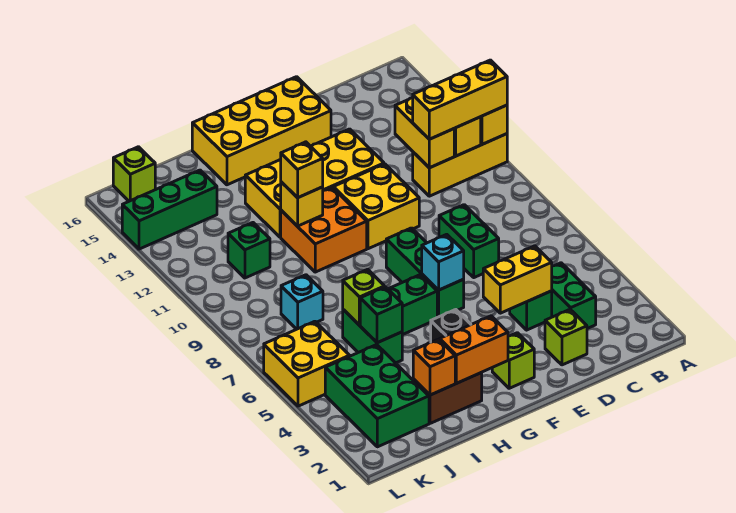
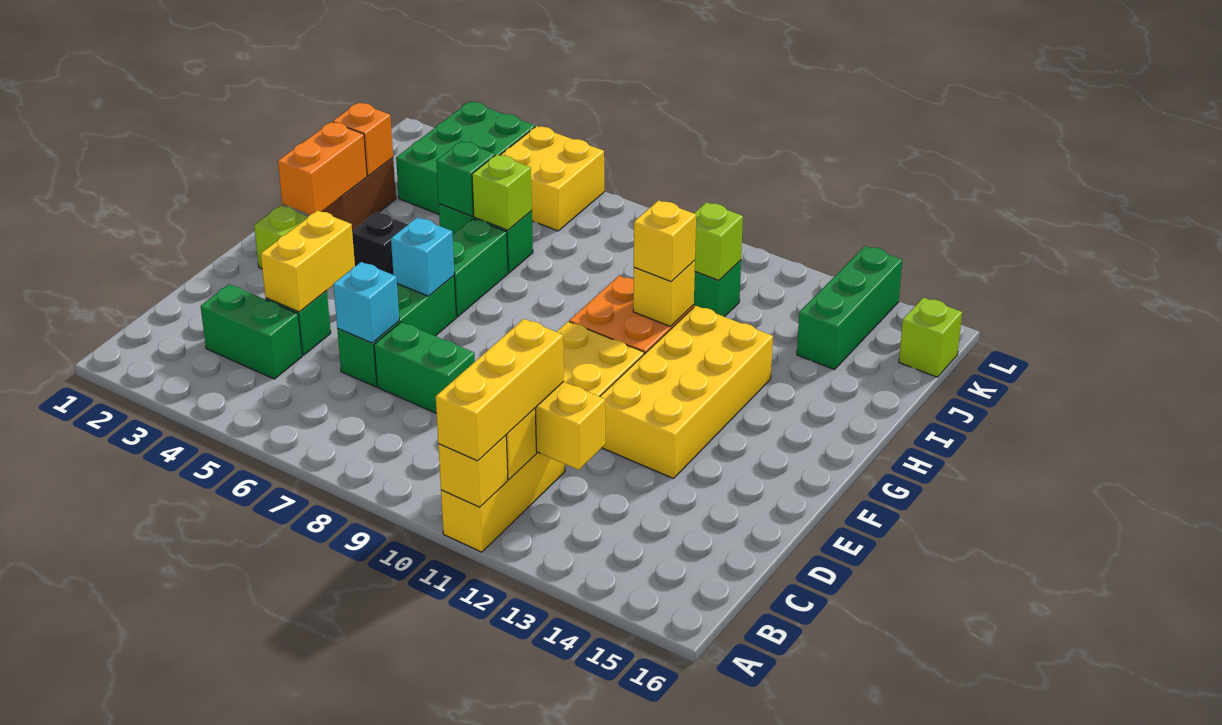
lime 1x1 brick [545,310,587,365] -> lime 1x1 brick moved to [694,202,743,280]
yellow 2x4 brick [192,77,331,185] -> none
green 1x3 brick [386,228,464,317] -> green 1x3 brick turned to [337,276,456,387]
green 2x3 brick [325,345,429,447] -> green 2x3 brick turned to [396,102,535,214]
cyan 1x1 brick [281,275,323,329] -> cyan 1x1 brick moved to [333,262,399,343]

